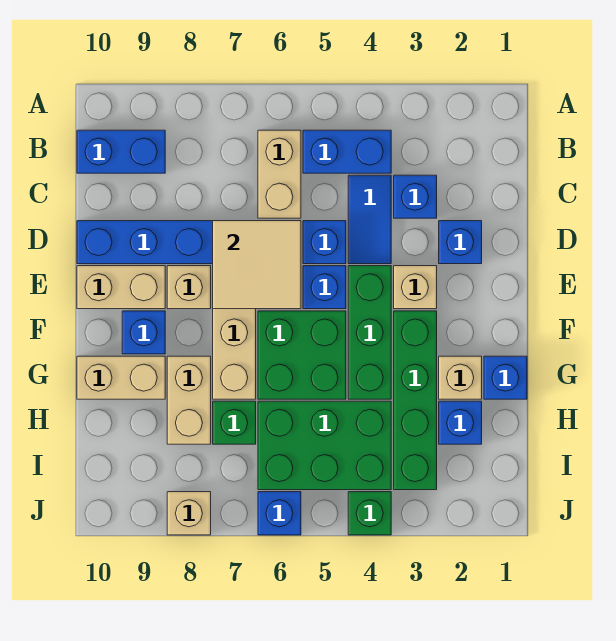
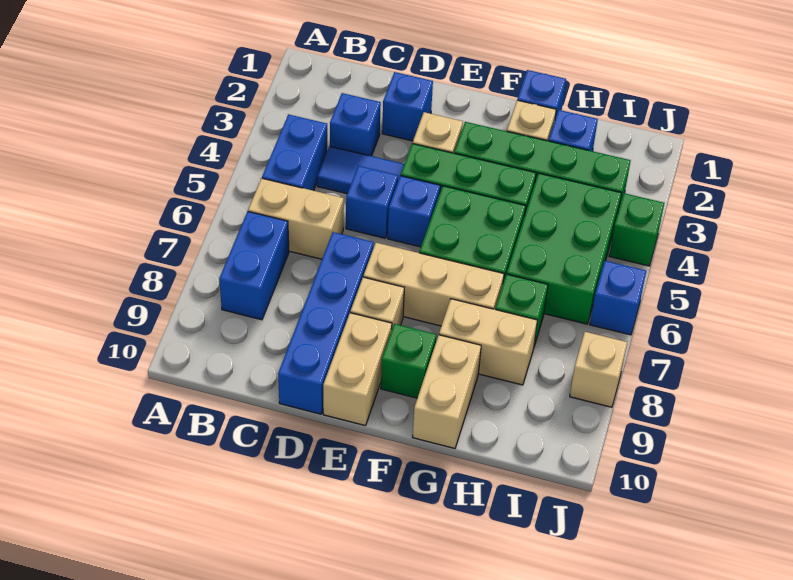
blue 1x2 brick [77,130,165,173] -> blue 1x2 brick moved to [219,212,289,320]
tan 2x2 tile [213,221,301,309] -> none
blue 1x1 brick [122,311,165,354] -> green 1x1 brick [381,324,436,398]

